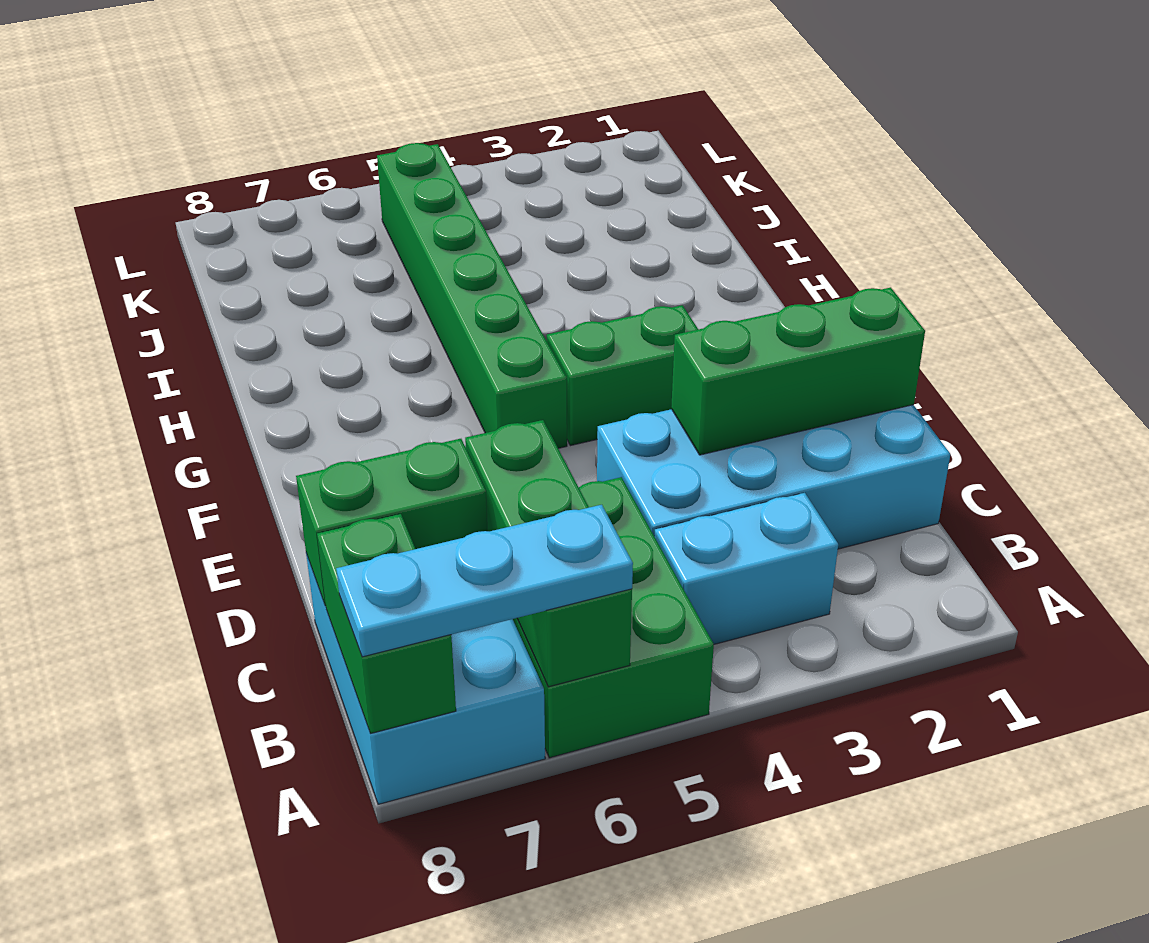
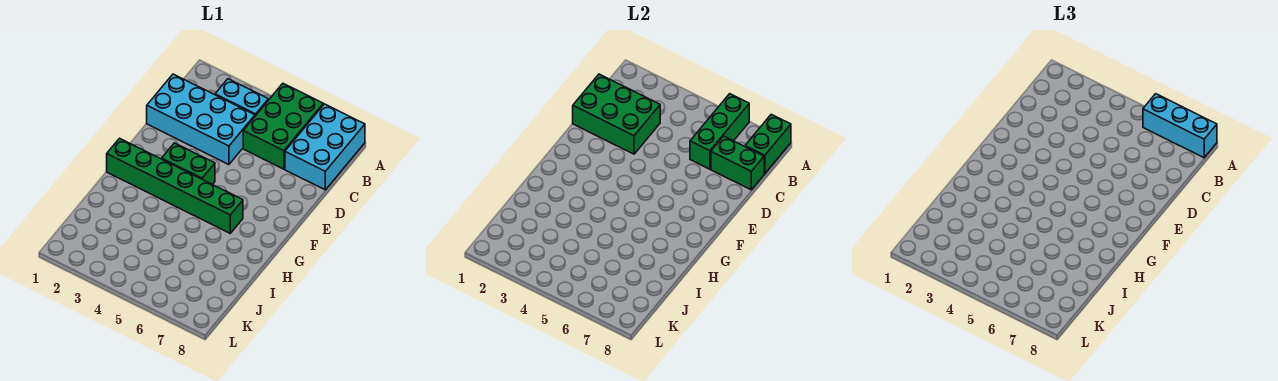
cyan 1x3 plate [336,505,633,657] -> cyan 1x3 brick [1143,94,1217,158]
green 1x3 brick [671,287,925,455] -> green 2x3 brick [573,74,660,154]
green 1x6 brick [377,143,567,448] -> green 1x6 brick turned to [107,138,243,233]

